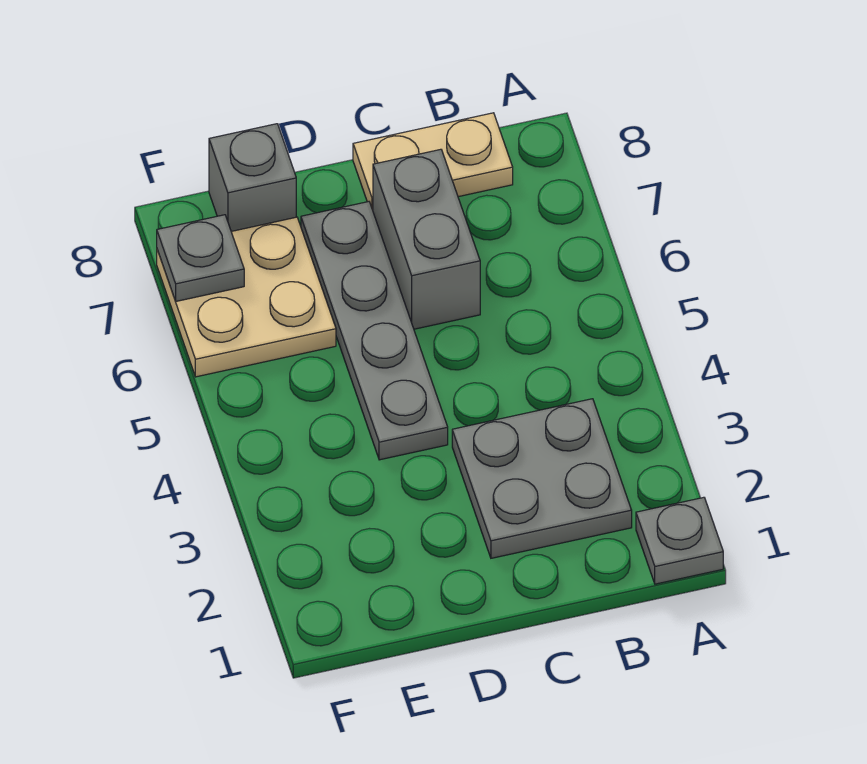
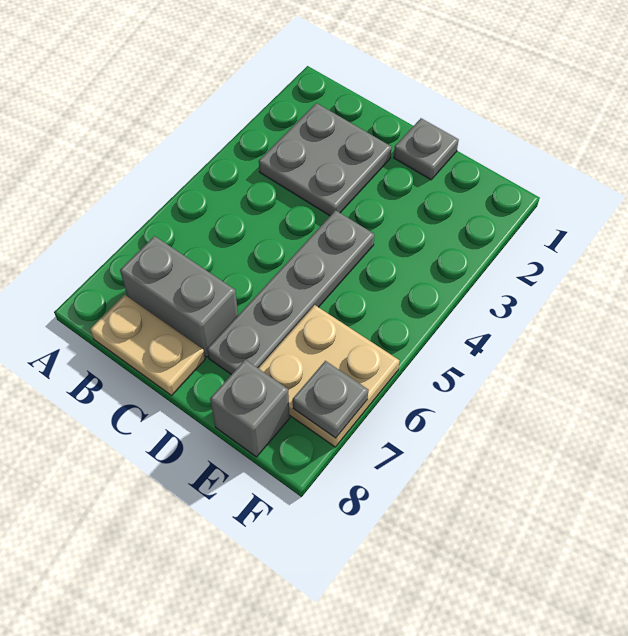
grey 1x1 plate [636,497,723,584] -> grey 1x1 plate moved to [394,118,459,180]
grey 1x2 brick [373,149,480,329] -> grey 1x2 brick turned to [120,236,238,357]

